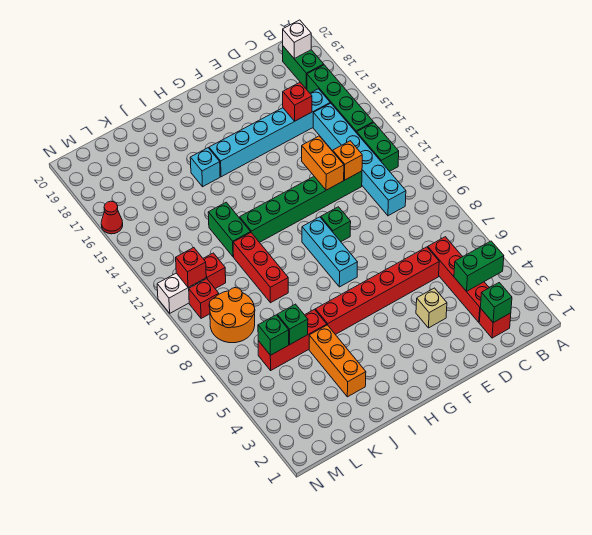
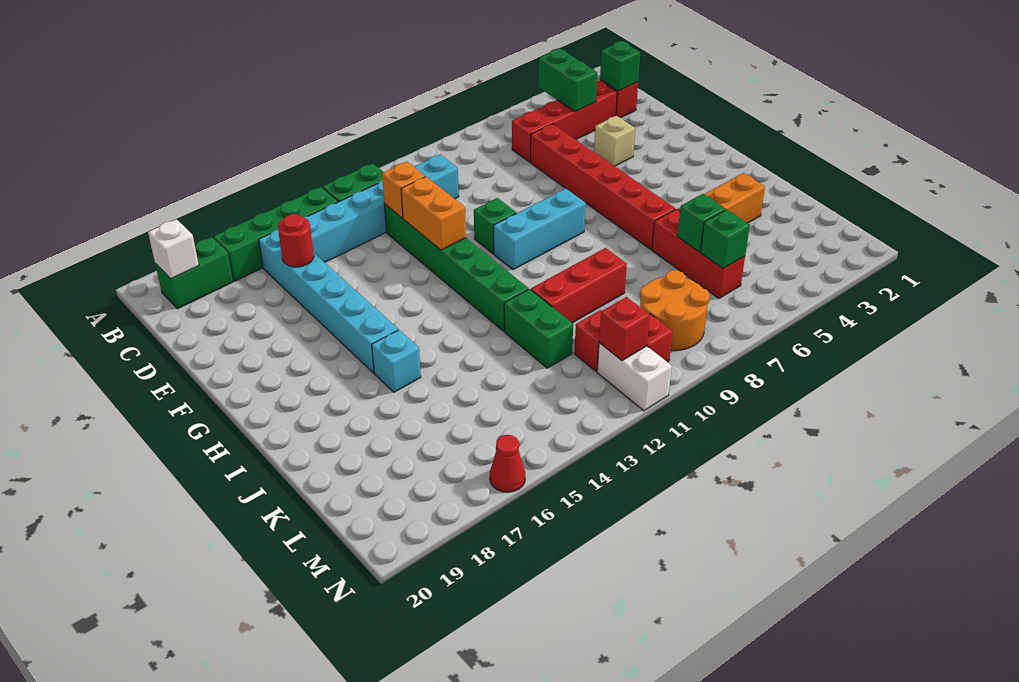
red 1x1 brick [283,82,312,121] -> red 1x1 round brick [278,214,314,267]
orange 1x2 brick [302,136,344,190] -> orange 1x2 brick turned to [401,177,466,250]
green 1x2 brick [208,202,251,257] -> green 1x2 brick turned to [504,289,573,368]

